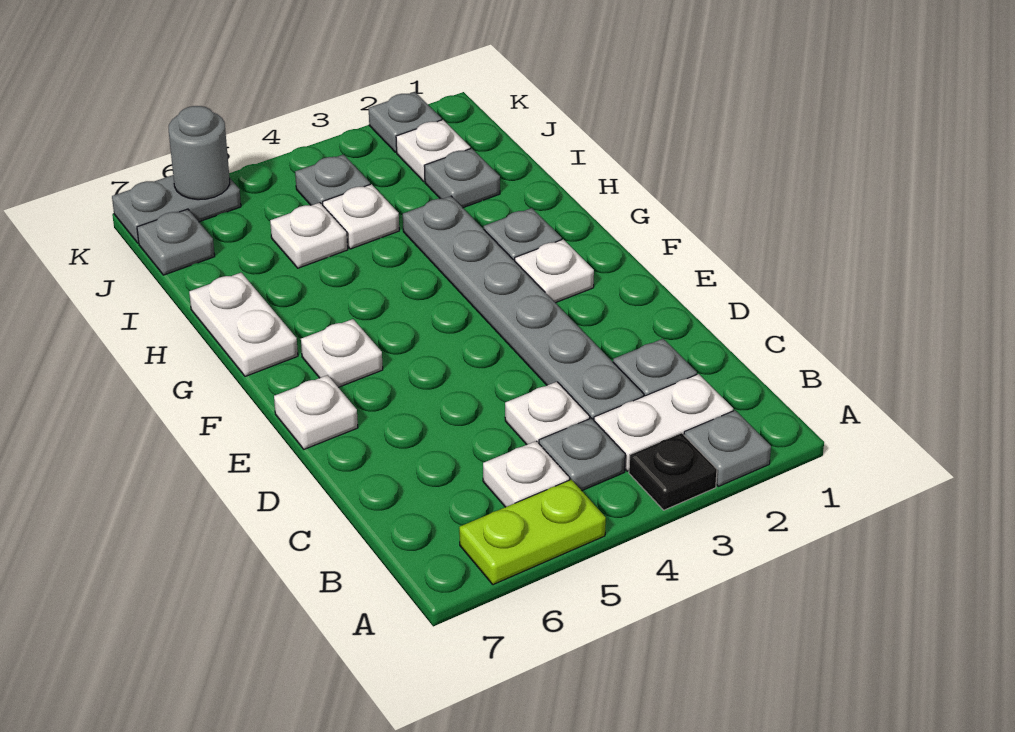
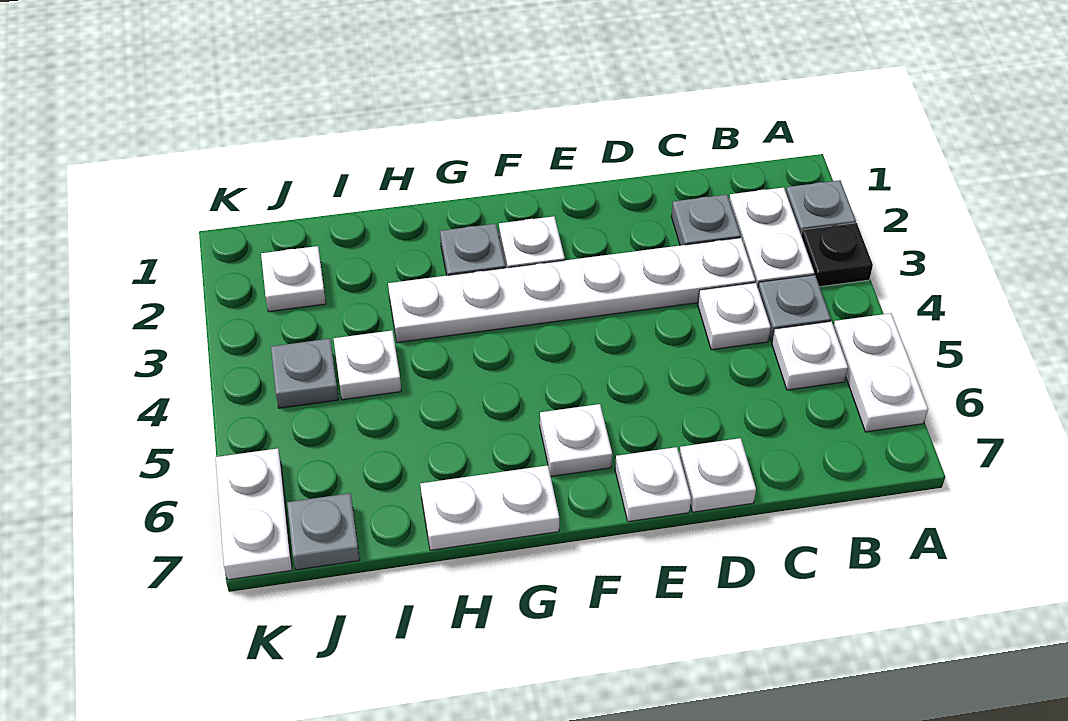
lime 1x2 plate [459,480,606,585] -> white 1x2 plate [834,313,928,432]
grey 1x6 plate [403,196,644,420] -> white 1x6 plate [388,238,755,343]
grey 1x1 plate [424,148,500,208] -> none
white 1x1 plate [270,203,348,268] -> white 1x1 plate moved to [679,438,756,512]
grey 1x1 plate [369,92,442,152] -> none
grey 1x2 plate [112,175,241,243] -> white 1x2 plate [216,448,292,580]
grey 1x1 round brick [169,106,230,200] -> none

